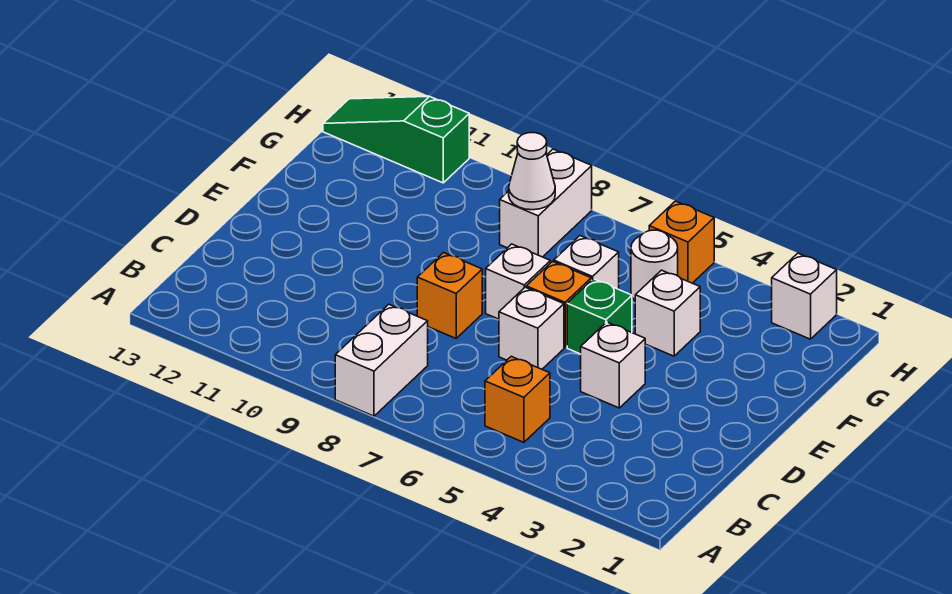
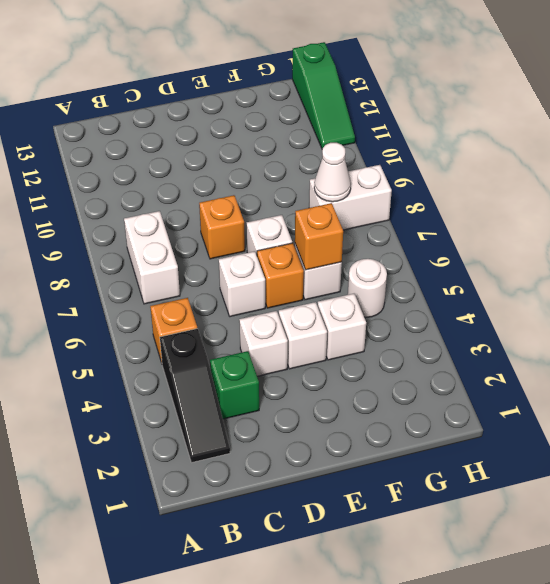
white 1x2 brick [335,304,428,416] -> white 1x2 brick turned to [124,211,180,304]
none -> black 1x3 slope [160,328,230,463]
green 1x1 brick [567,279,632,354] -> green 1x1 brick moved to [210,351,259,419]
white 1x1 brick [772,253,837,339] -> white 1x1 brick moved to [279,302,327,369]
orange 1x1 brick [649,201,714,283] -> orange 1x1 brick moved to [295,203,343,270]
green 1x3 slope [323,96,469,183] -> green 1x3 slope turned to [292,42,355,149]

